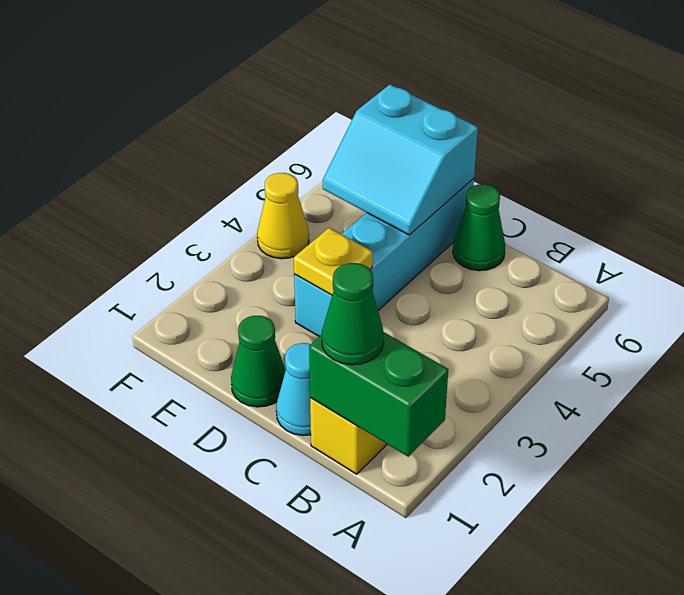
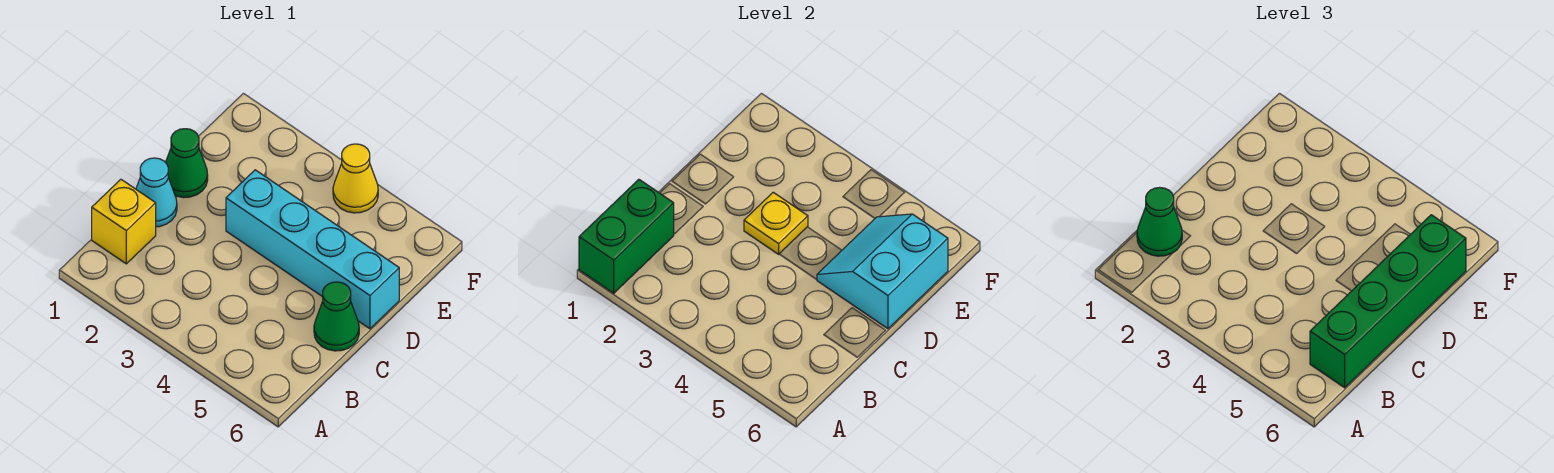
none -> green 1x4 brick [1310,215,1466,388]

